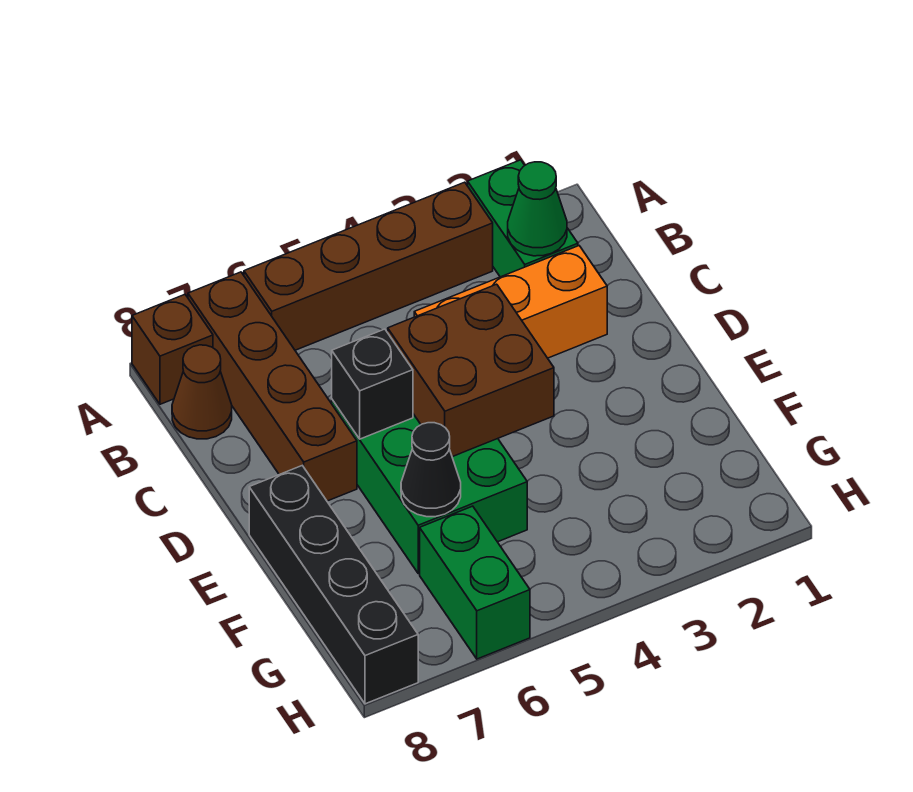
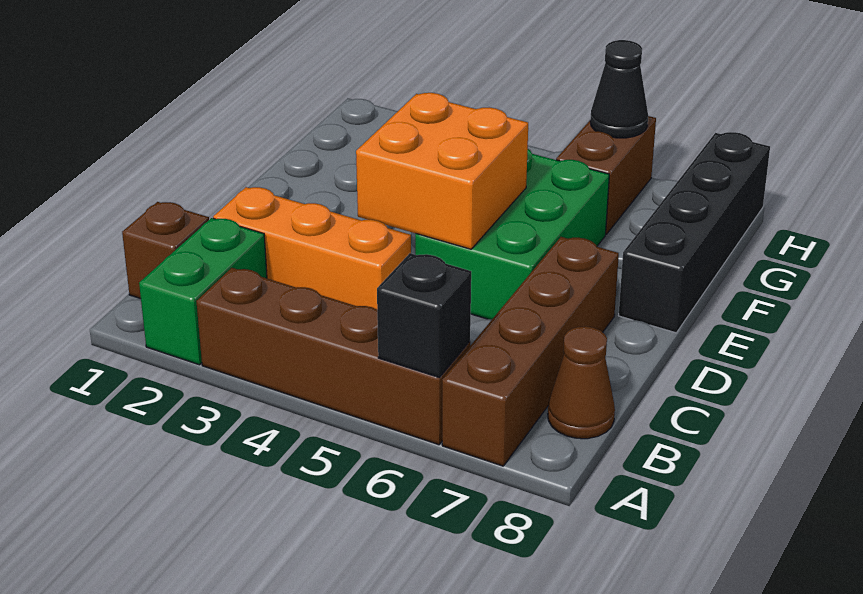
brown 1x1 brick [132,295,213,404] -> brown 1x1 brick moved to [122,202,209,299]
green 1x1 cone [508,162,567,256] -> none
brown 2x2 brick [388,284,554,457] -> orange 2x2 brick [356,93,528,249]
black 1x1 brick [332,329,413,439] -> black 1x1 brick moved to [377,253,471,377]
black 1x1 cone [401,423,461,517] -> black 1x1 cone moved to [590,40,648,138]
green 1x2 brick [420,506,530,659] -> brown 1x2 brick [556,116,656,234]

